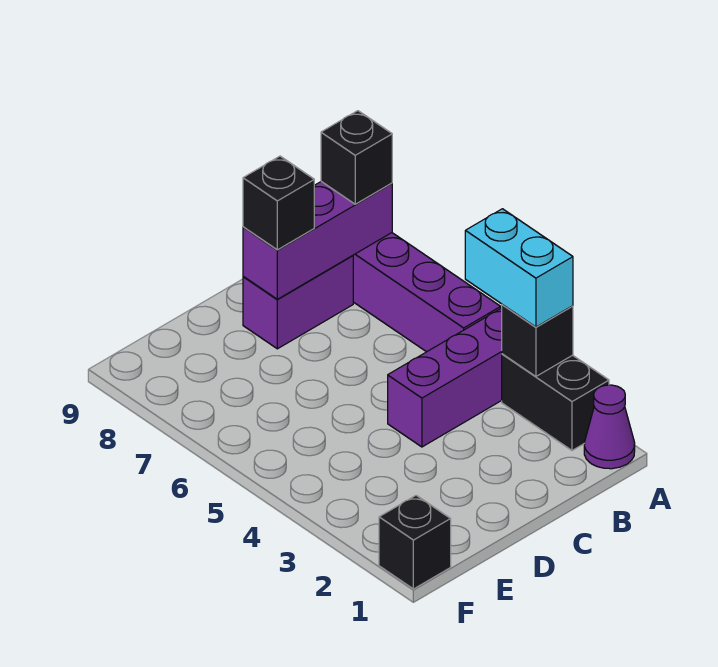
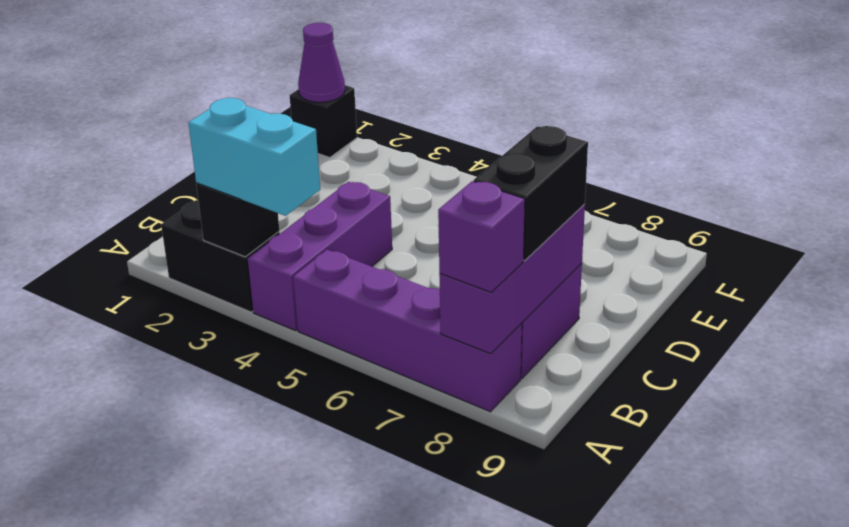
purple 1x1 cone [584,385,635,469] -> purple 1x1 cone moved to [298,23,345,102]
black 1x1 brick [321,111,392,204] -> purple 1x1 brick [438,181,525,292]
black 1x1 brick [243,156,314,250] -> black 1x2 brick [474,126,588,261]

